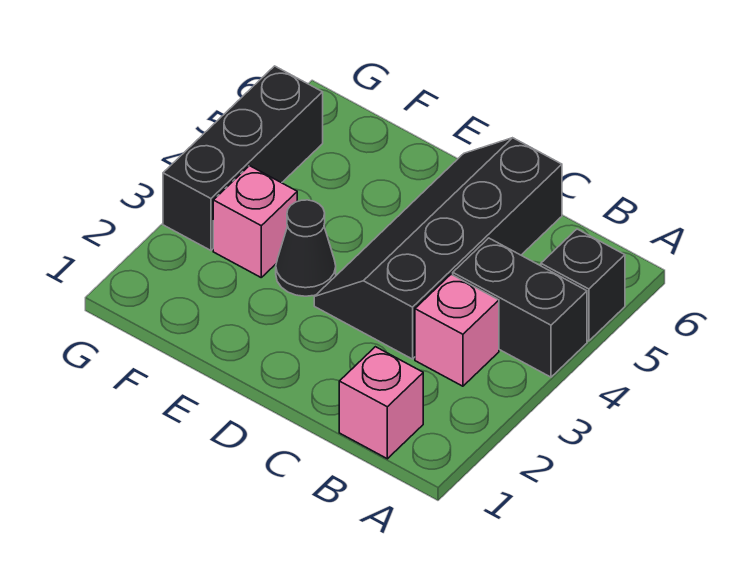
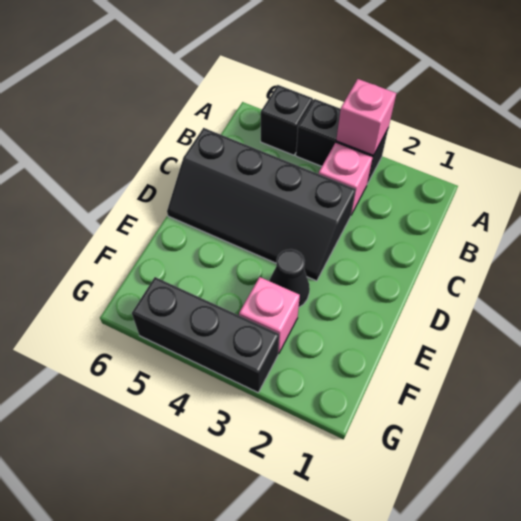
black 1x2 brick [453,238,587,377] -> black 1x2 brick turned to [296,99,388,184]
pink 1x1 brick [339,347,423,459] -> pink 1x1 brick moved to [336,79,396,155]

